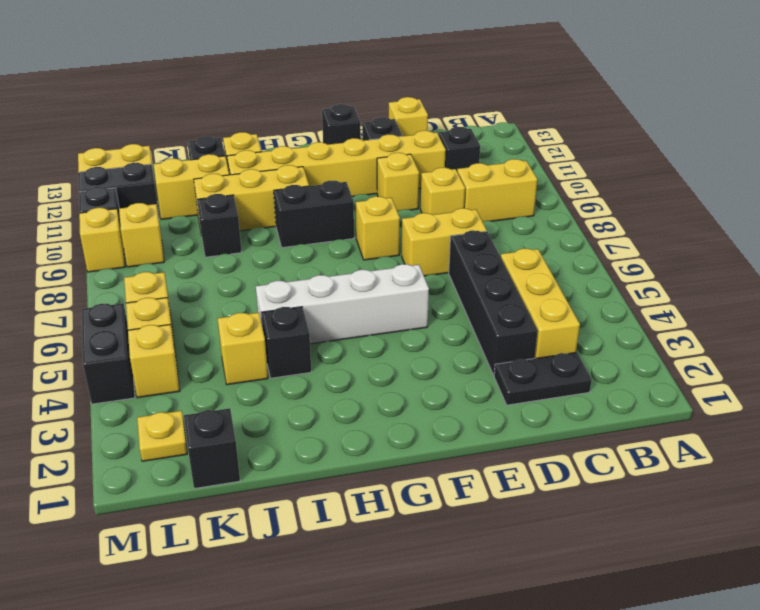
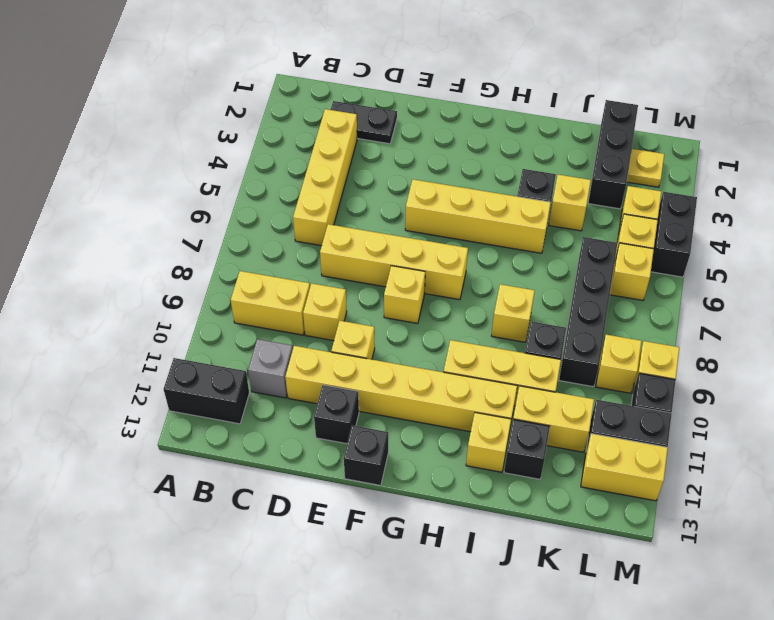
yellow 1x3 brick [501,249,580,358] -> yellow 1x4 brick [293,109,357,246]
black 1x1 brick [439,127,480,171] -> grey 1x1 brick [248,339,293,398]
black 1x4 brick [449,230,538,375] -> black 1x4 brick moved to [559,237,617,387]
yellow 1x2 brick [402,208,487,276] -> yellow 1x4 brick [320,224,468,300]
yellow 1x1 brick [389,97,428,136] -> yellow 1x1 brick moved to [492,284,535,342]
white 1x4 brick [256,264,429,344] -> yellow 1x4 brick [405,179,551,253]
black 1x2 brick [274,181,354,248] -> black 1x2 brick moved to [164,358,249,424]
black 1x1 brick [184,408,240,489] -> black 1x3 brick [588,100,638,209]

